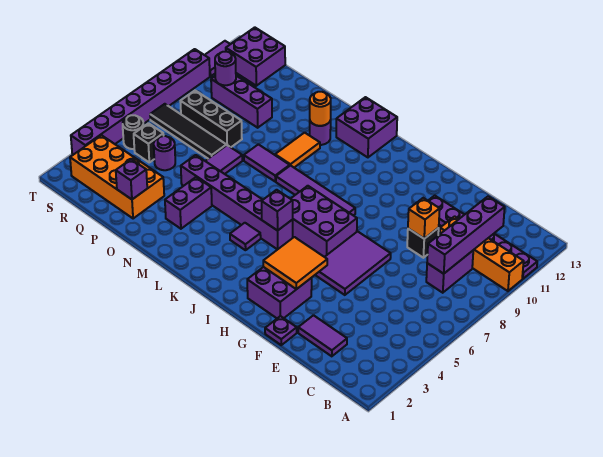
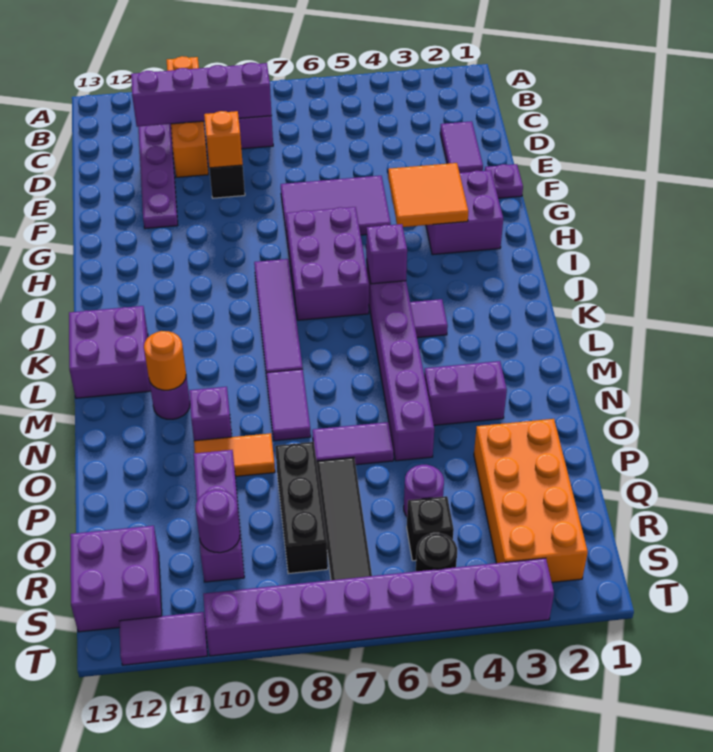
orange 1x2 tile [275,133,320,167] -> orange 1x2 tile moved to [194,433,275,477]
purple 1x1 brick [116,159,147,199] -> purple 1x1 brick moved to [189,387,232,441]

